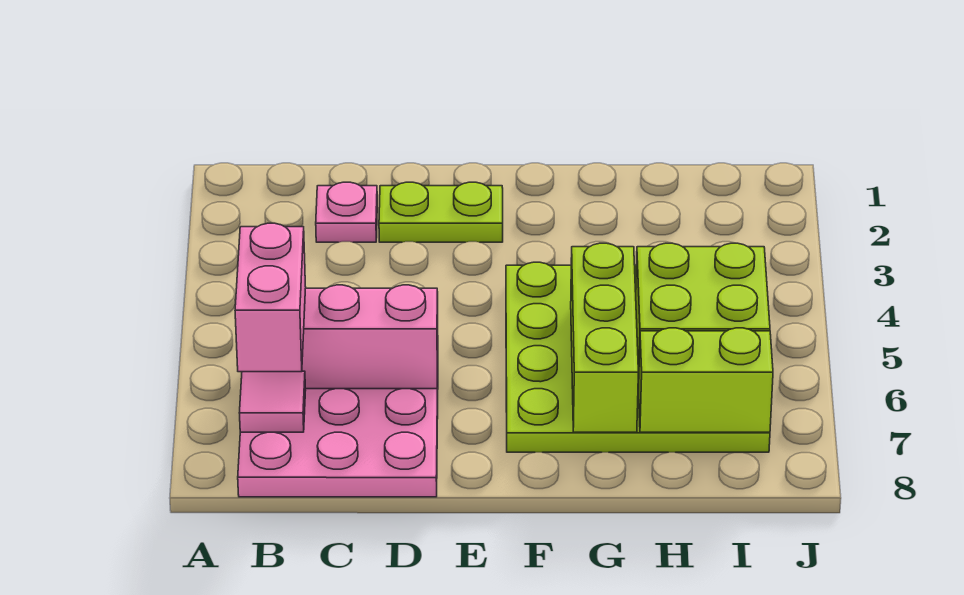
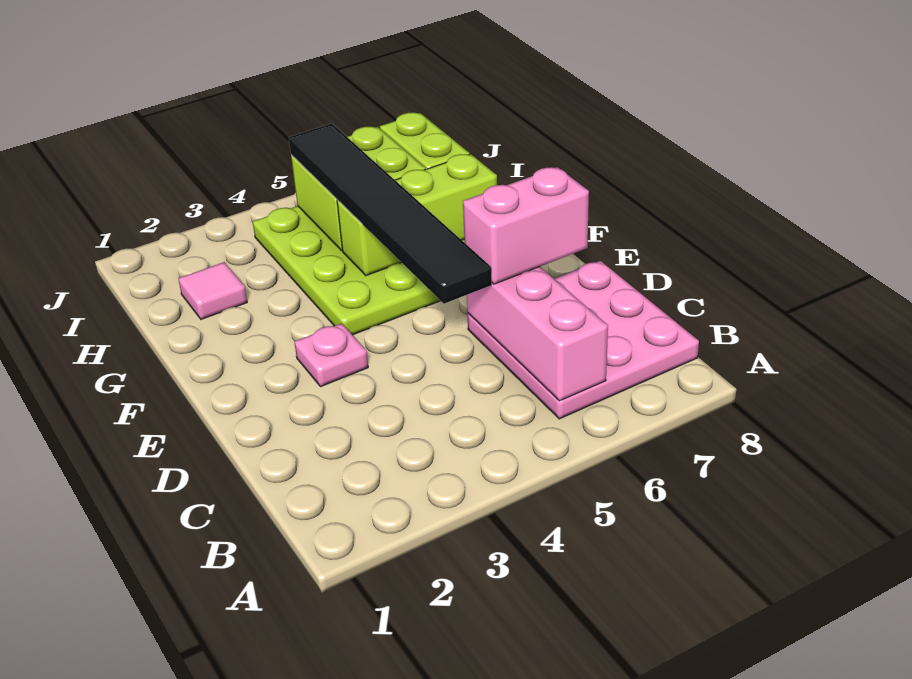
pink 1x2 brick [235,223,306,372] -> pink 1x2 brick moved to [463,167,589,284]
pink 1x1 tile [239,371,306,432] -> pink 1x1 tile moved to [178,262,247,319]
pink 1x1 plate [316,182,377,242] -> pink 1x1 plate moved to [294,323,368,387]
lime 1x2 plate [379,182,503,242] -> none
none -> black 1x6 tile [289,124,492,304]

